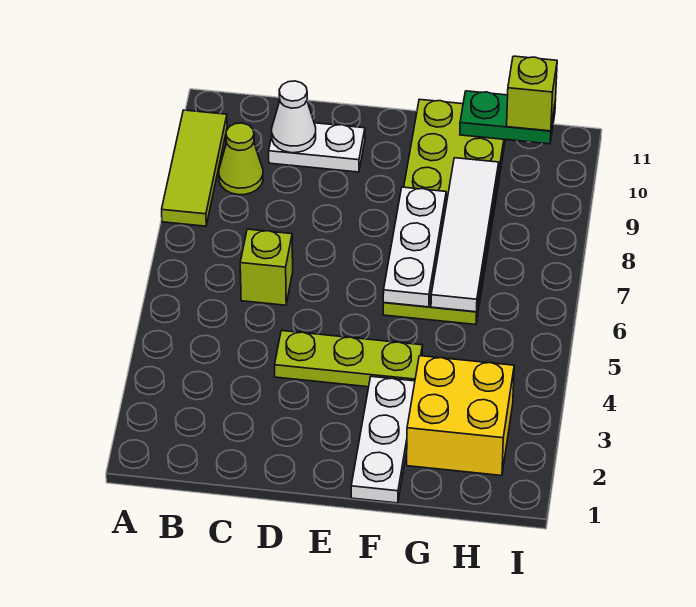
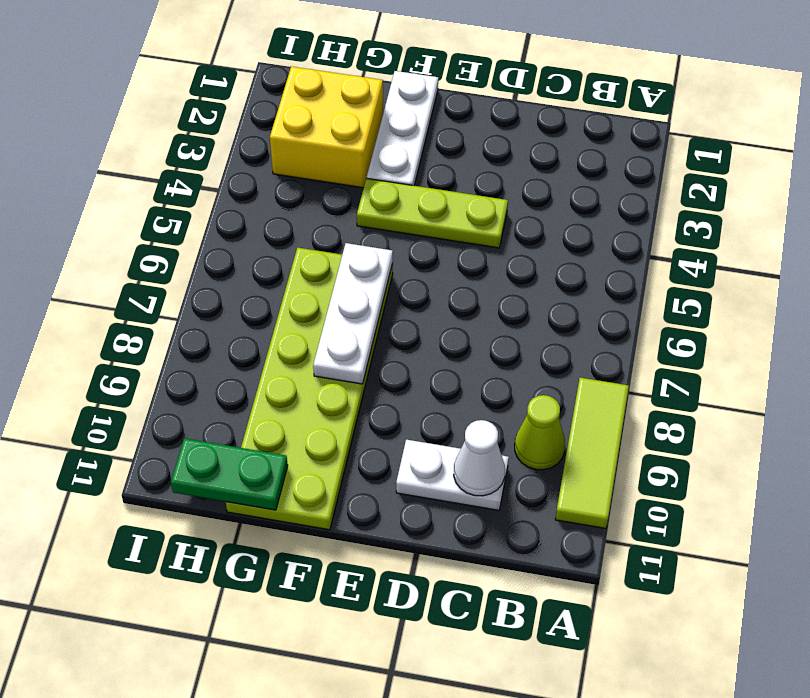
lime 1x1 brick [240,229,293,305] -> none
white 1x4 tile [431,158,499,312] -> none
lime 1x1 brick [507,56,557,131] -> none

